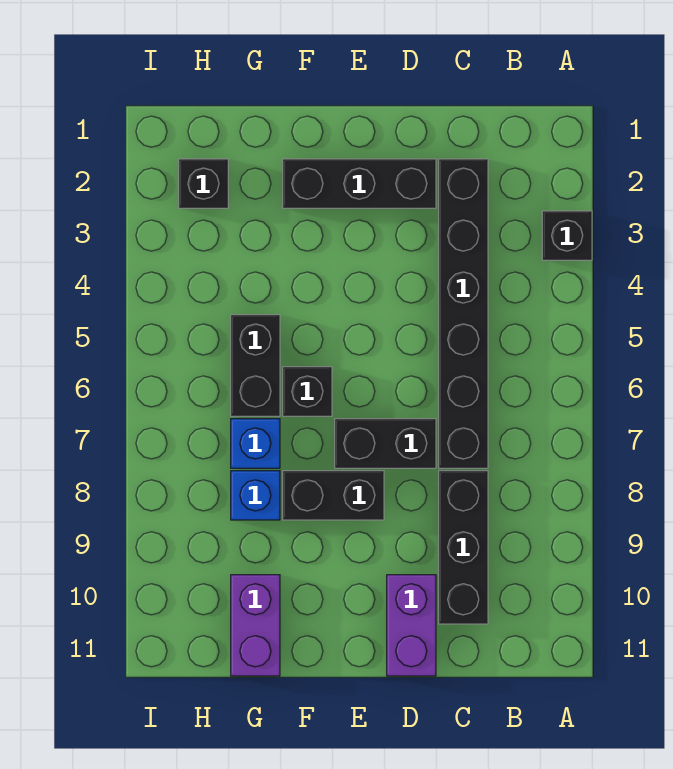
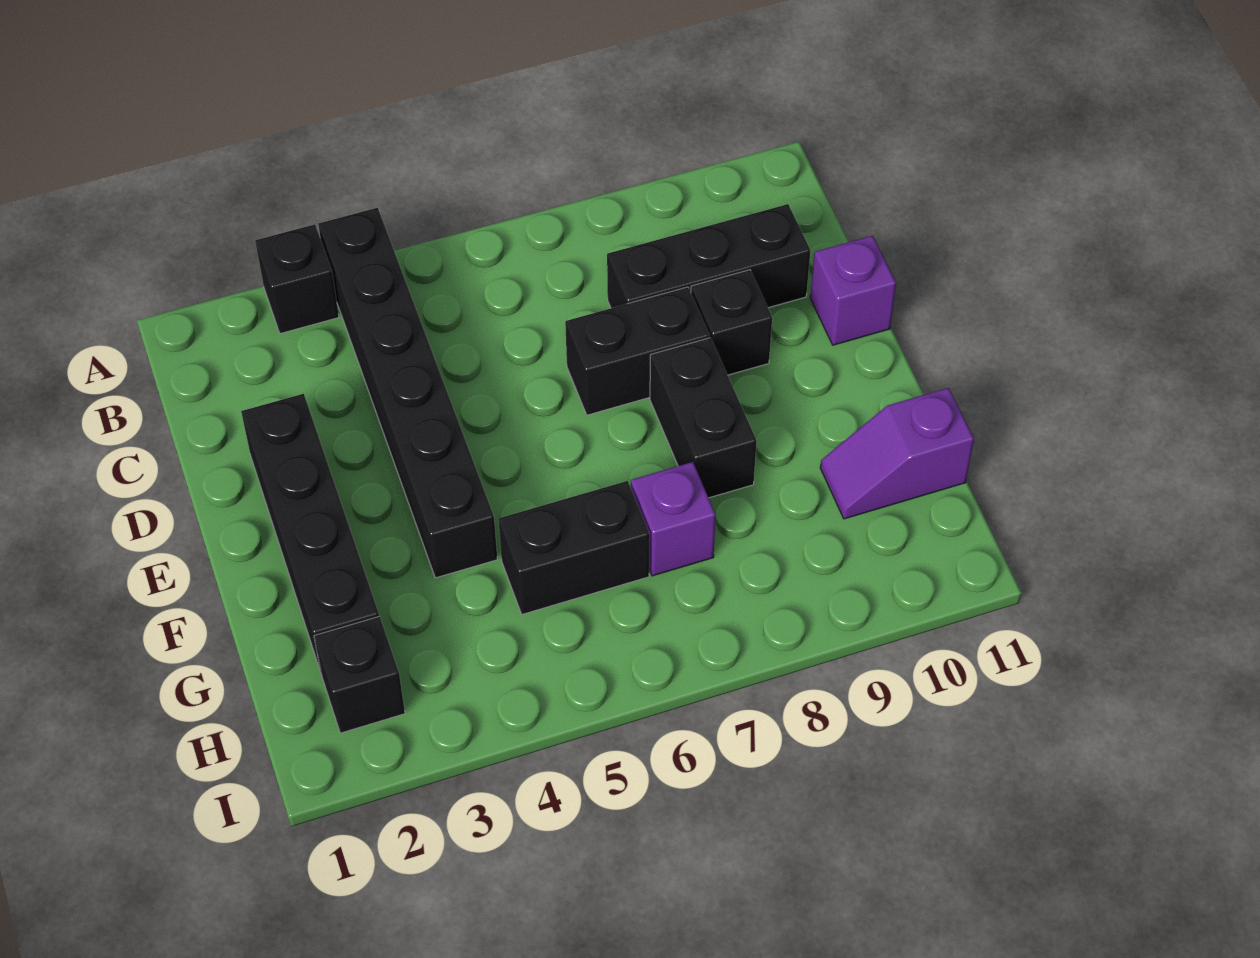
black 1x6 brick [439,159,488,468] -> black 1x6 brick turned to [318,208,497,578]
black 1x3 brick [283,159,436,208] -> black 1x4 brick [241,394,379,672]
black 1x2 brick [335,419,436,468] -> black 1x2 brick turned to [565,287,710,415]
purple 1x2 brick [387,575,436,676] -> purple 1x1 brick [810,236,896,345]
black 1x1 brick [283,367,332,416] -> black 1x1 brick moved to [691,270,772,375]
blue 1x1 brick [231,419,280,468] -> purple 1x1 brick [631,462,716,576]
blue 1x1 brick [231,471,280,520] -> none
purple 1x2 brick [231,575,280,676] -> purple 1x2 slope [820,388,974,519]

